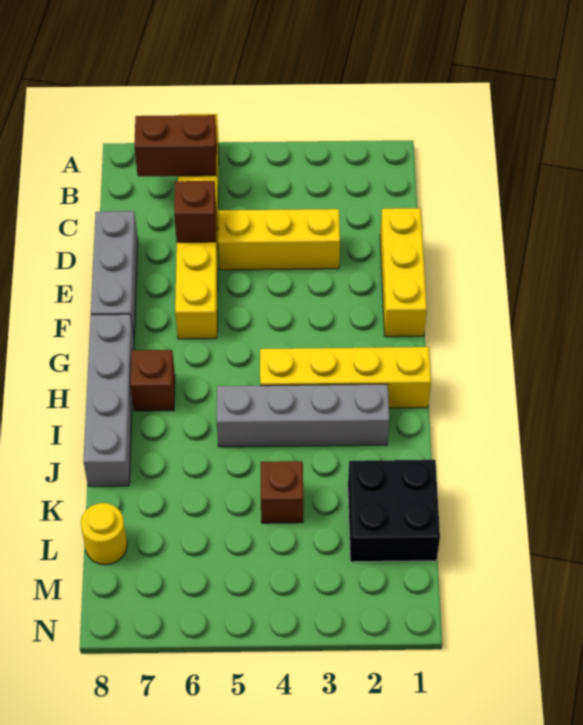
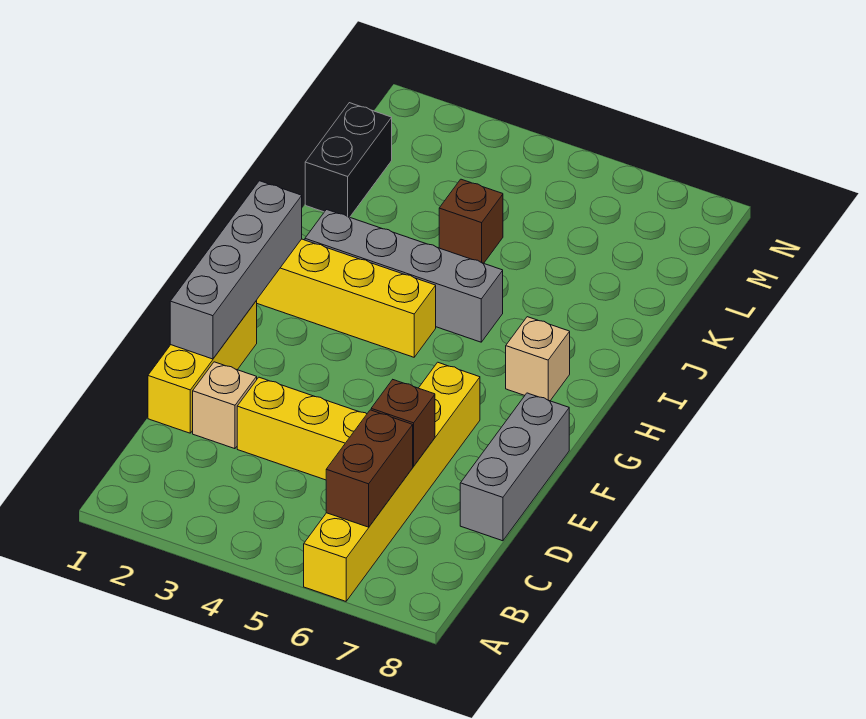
brown 1x2 brick [134,115,217,176] -> brown 1x2 brick turned to [326,410,413,527]
none -> tan 1x1 brick [193,362,257,449]
grey 1x4 brick [83,314,134,487] -> grey 1x4 brick moved to [170,181,302,359]
brown 1x1 brick [130,350,175,411] -> tan 1x1 brick [506,317,570,401]
black 2x2 brick [348,460,440,562] -> black 1x2 brick [305,103,392,217]
yellow 1x1 round brick [81,503,127,565] -> none

